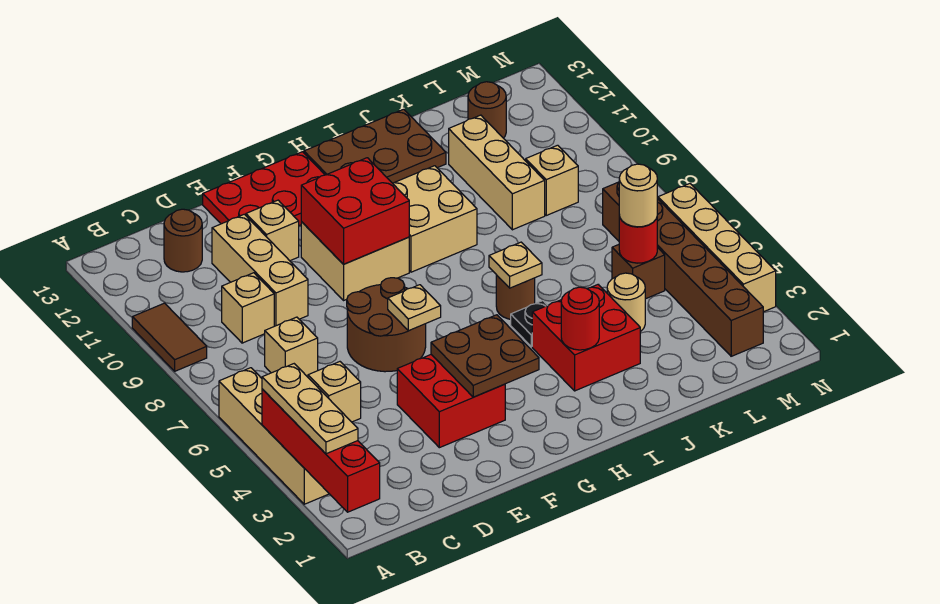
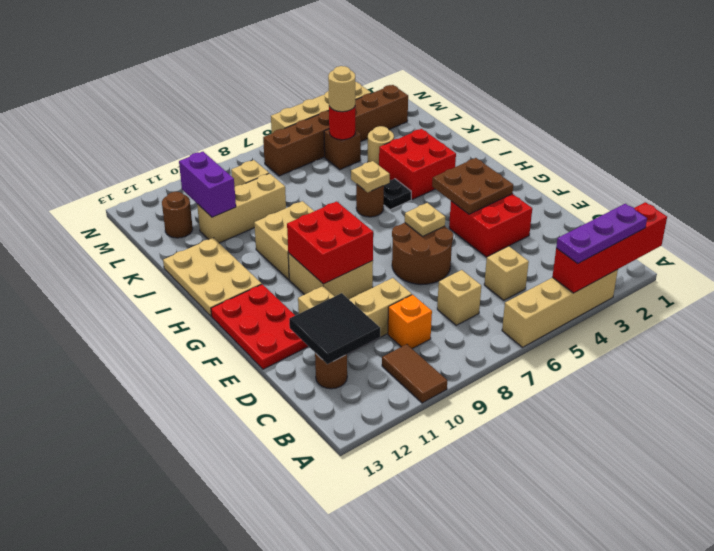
tan 1x3 plate [262,364,358,454] -> purple 1x3 plate [556,204,647,263]
brown 1x2 tile [132,303,207,371] -> brown 1x2 tile turned to [382,344,447,403]
tan 1x1 brick [222,273,274,343] -> orange 1x1 brick [388,295,432,349]
none -> black 2x2 tile [289,293,380,364]
brown 2x3 plate [304,109,446,183] -> tan 2x3 plate [163,238,262,316]
red 1x1 round brick [561,287,599,350] -> none
none -> purple 1x2 brick [179,152,236,217]

